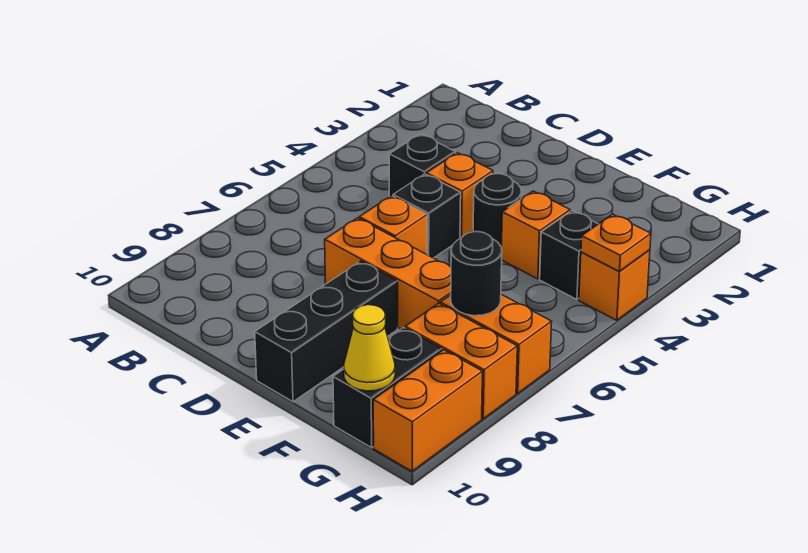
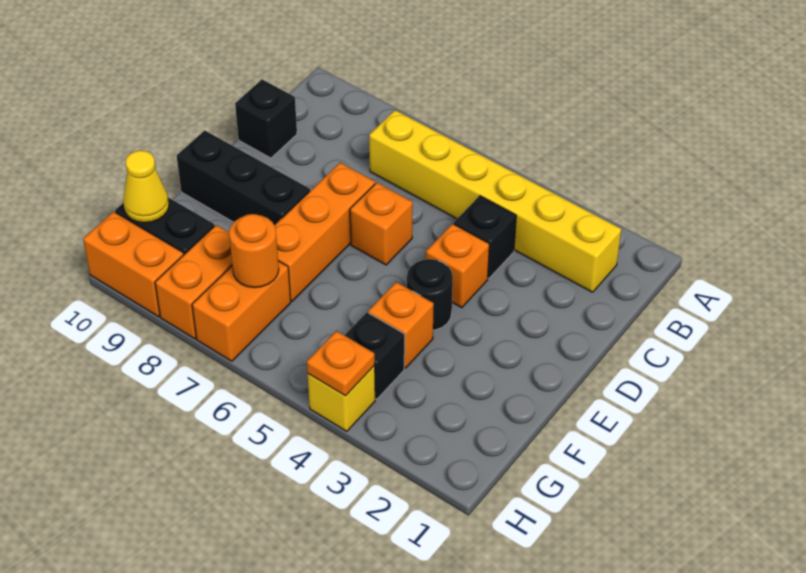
none -> yellow 1x6 brick [369,110,621,292]
black 1x1 brick [393,174,461,258] -> black 1x1 brick moved to [235,79,297,158]
black 1x1 round brick [451,232,502,316] -> orange 1x1 round brick [229,214,279,288]
orange 1x1 brick [579,250,650,320] -> yellow 1x1 brick [308,366,375,431]

